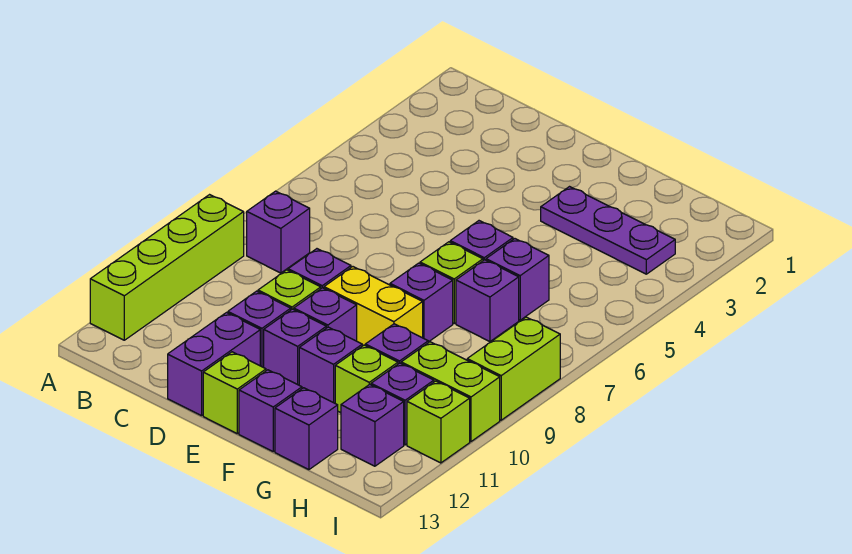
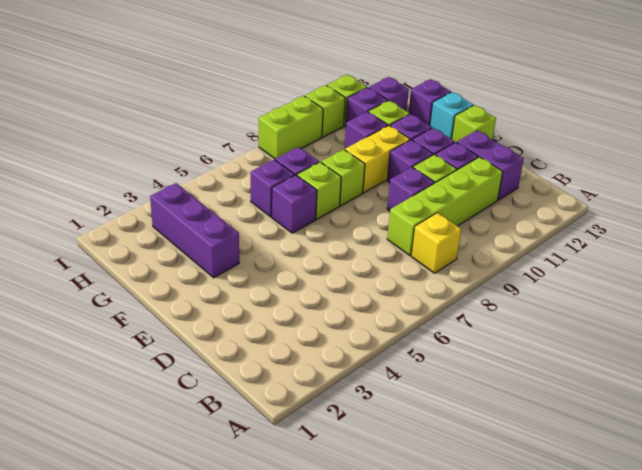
lime 1x4 brick [90,195,244,340] -> lime 1x4 brick moved to [387,157,503,256]
purple 1x1 brick [247,191,310,273] -> yellow 1x1 brick [411,213,461,273]
purple 1x2 brick [168,313,260,416] -> purple 1x2 brick turned to [457,130,524,200]
yellow 1x2 brick [324,267,423,346] -> yellow 1x2 brick turned to [345,126,410,193]
purple 1x3 plate [541,187,675,274] -> purple 1x3 brick [150,183,239,278]
purple 1x1 brick [390,263,453,342] -> lime 1x1 brick [321,150,365,206]
purple 1x1 brick [239,370,302,451] -> cyan 1x1 brick [430,92,473,139]
lime 1x2 brick [401,342,500,441] -> lime 1x1 brick [305,85,345,137]

